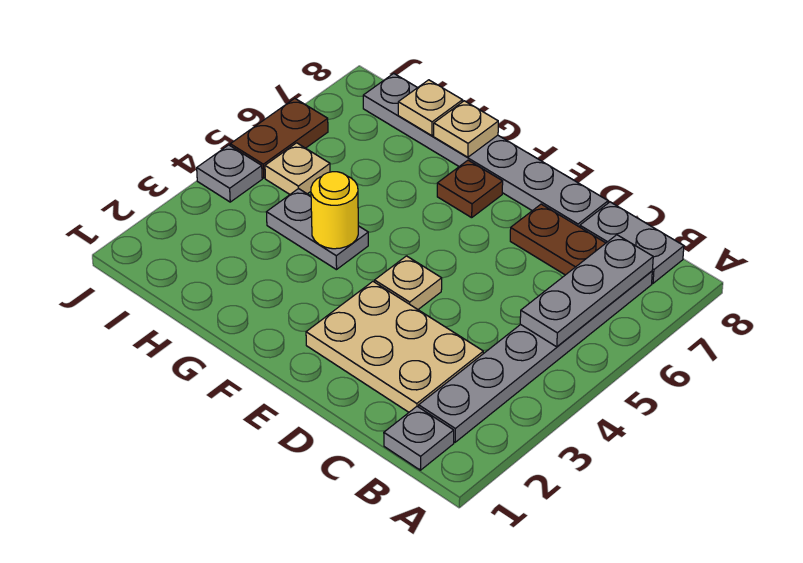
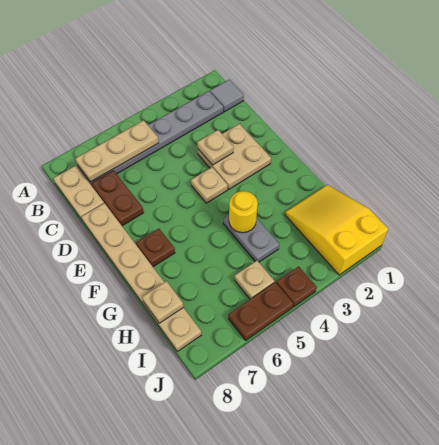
grey 1x1 plate [384,406,454,470] -> grey 1x1 tile [210,80,244,112]
grey 1x3 plate [520,235,653,347] -> tan 1x3 plate [75,120,158,182]
grey 1x2 plate [580,202,684,283] -> tan 1x2 plate [54,166,104,221]
tan 2x3 plate [306,282,483,412] -> tan 2x2 plate [198,124,271,189]
grey 1x6 plate [363,73,608,227] -> tan 1x6 plate [82,203,201,352]
tan 1x1 plate [434,101,498,157] -> tan 1x1 plate moved to [197,130,234,165]
none -> yellow 2x3 slope [285,185,388,275]
grey 1x1 plate [197,145,262,202] -> brown 1x1 plate [276,266,317,307]

